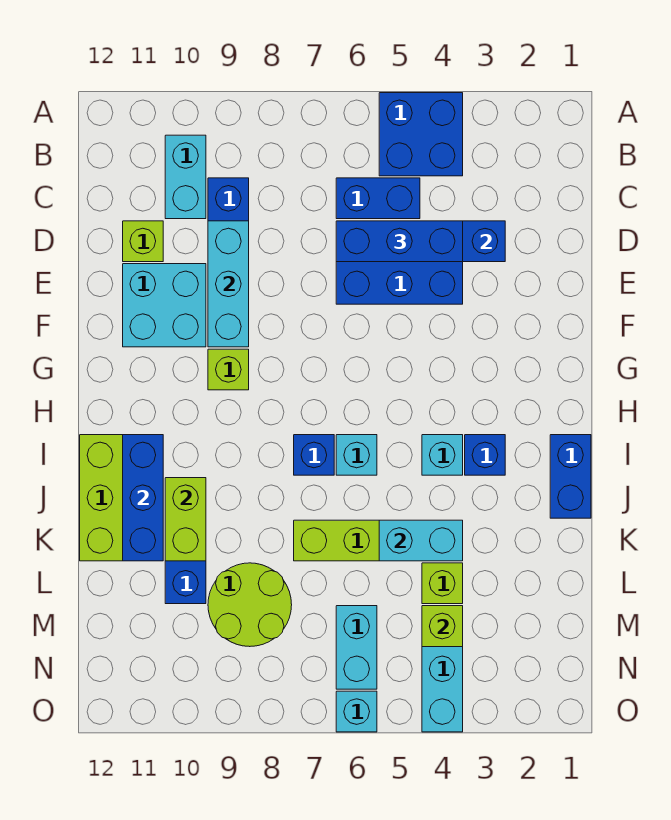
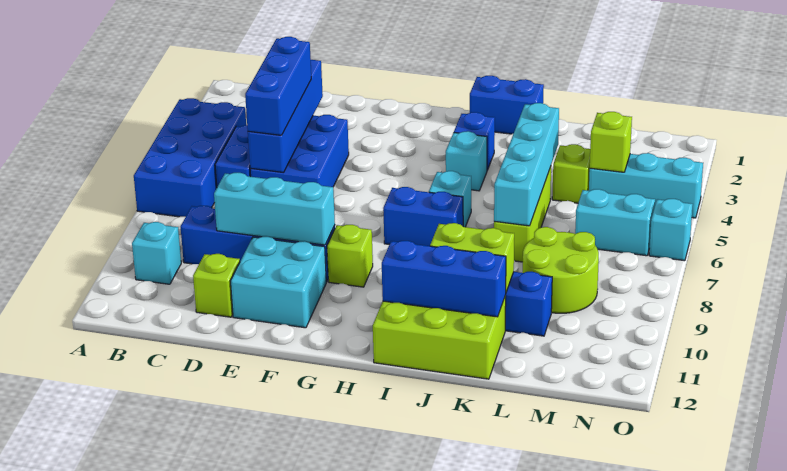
blue 2x2 brick [379,93,463,176] -> blue 2x4 brick [134,98,246,217]
cyan 1x2 brick [165,135,206,219] -> cyan 1x1 brick [132,222,181,284]
blue 1x1 brick [294,435,334,475] -> blue 1x2 brick [383,187,463,246]
cyan 1x2 brick [379,520,463,561] -> cyan 1x4 brick [494,103,559,226]

